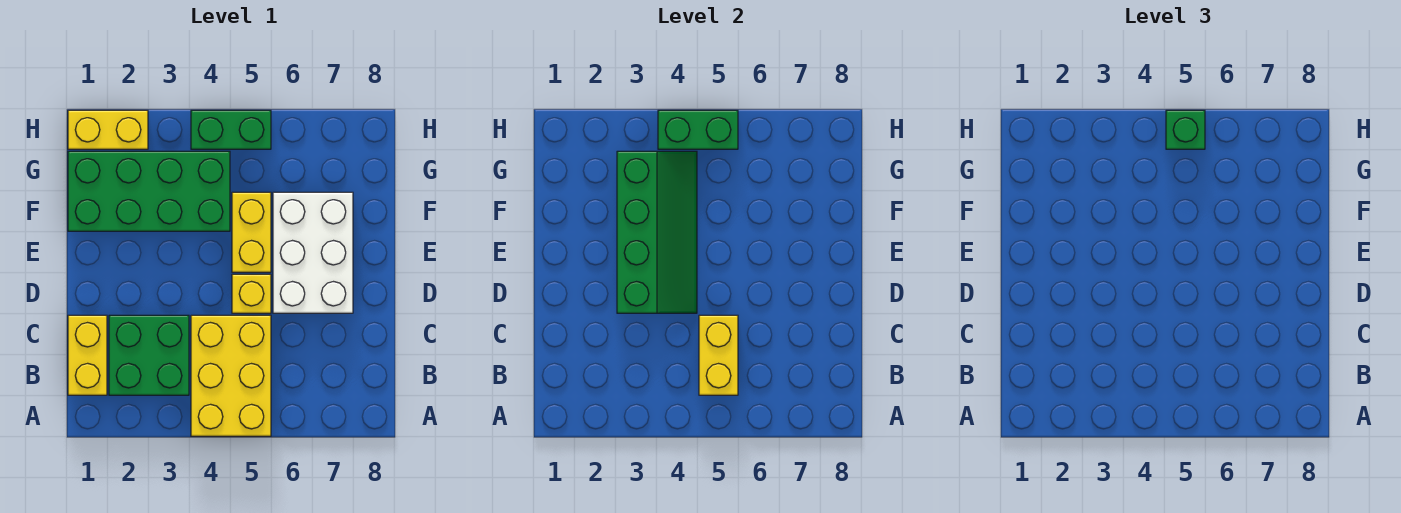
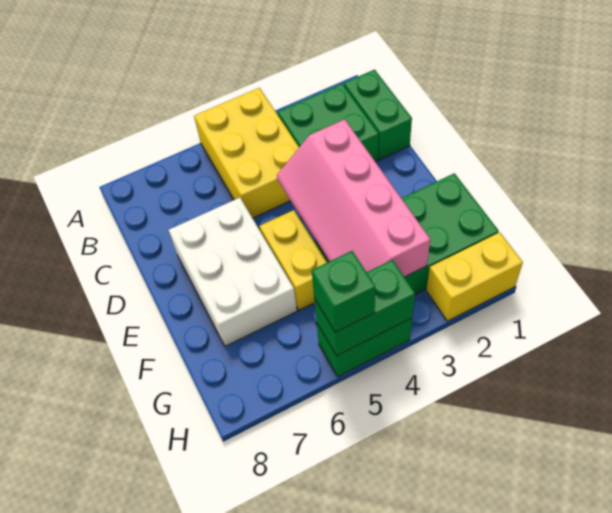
yellow 1x2 brick [68,315,107,395] -> green 1x2 brick [344,70,412,160]
yellow 1x2 brick [699,315,738,395] -> none
green 2x4 slope [617,151,697,313] -> pink 2x4 slope [277,119,430,277]
yellow 1x1 brick [232,274,271,313] -> none

